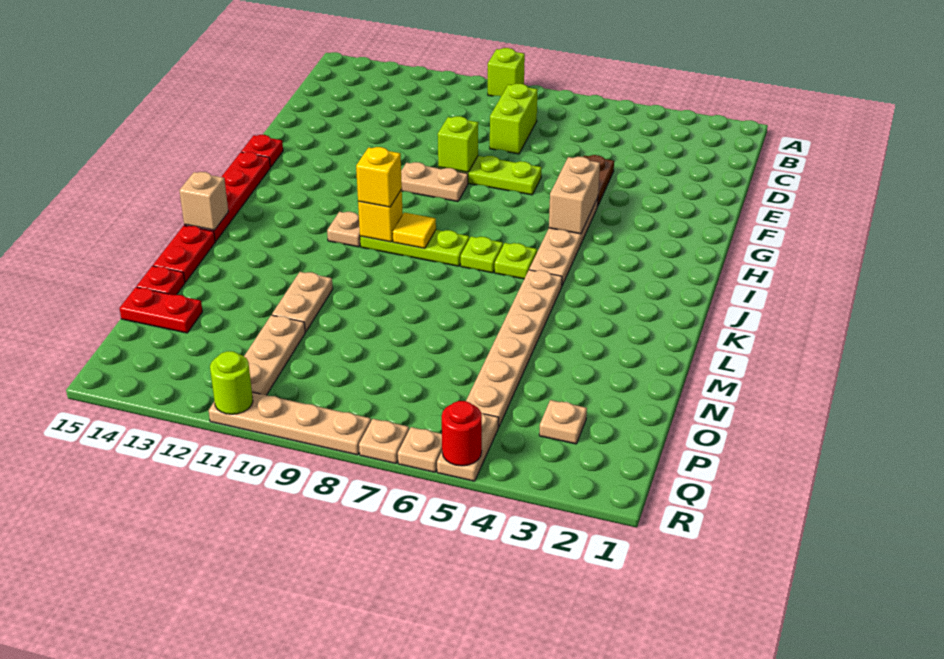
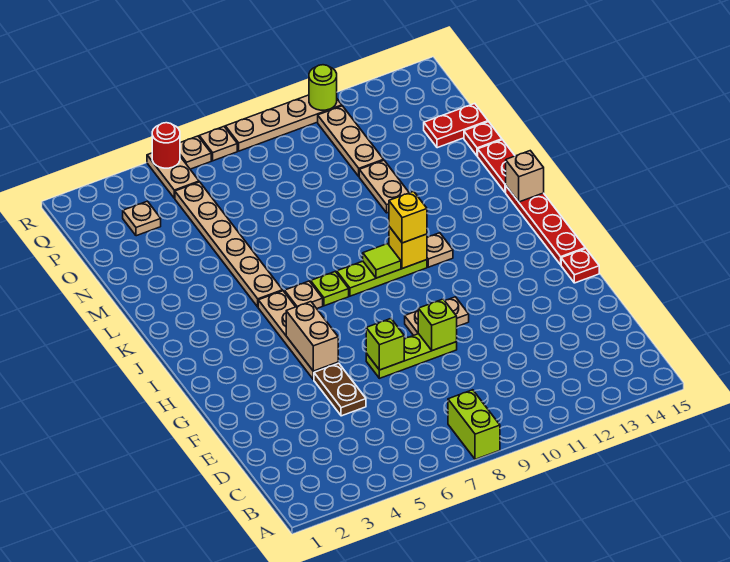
lime 1x1 brick [488,48,525,96] -> lime 1x1 brick moved to [366,319,404,370]
lime 1x2 brick [490,84,538,154] -> lime 1x2 brick moved to [448,390,500,459]
lime 1x1 plate [495,243,537,279] -> tan 1x1 plate [284,281,323,308]
yellow 1x1 tile [393,213,436,248] -> lime 1x1 tile [363,244,401,278]

